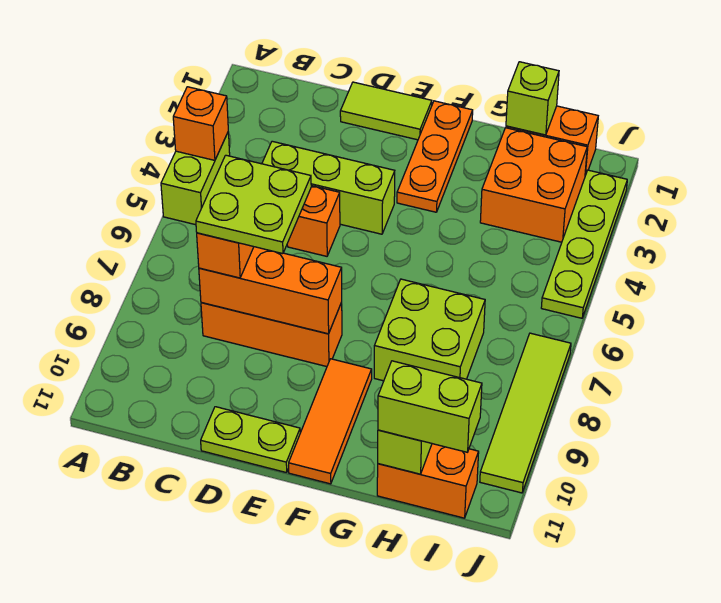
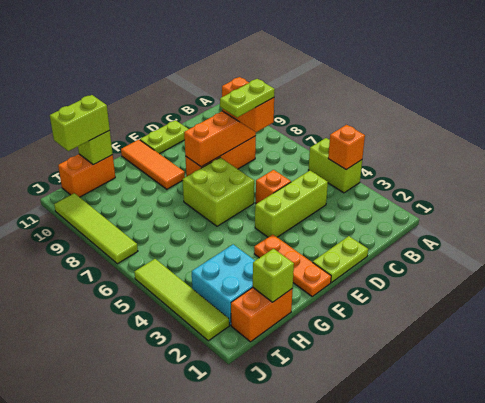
lime 2x2 plate [196,155,311,254] -> lime 1x2 plate [220,79,275,117]
lime 1x2 tile [340,82,432,140] -> lime 1x2 plate [313,236,368,282]
lime 2x2 brick [374,279,485,381] -> lime 2x2 brick moved to [183,158,254,226]
orange 2x2 brick [480,128,587,242] -> cyan 2x2 brick [192,244,255,325]
lime 1x4 plate [541,170,627,318] -> lime 1x4 tile [134,259,229,341]

